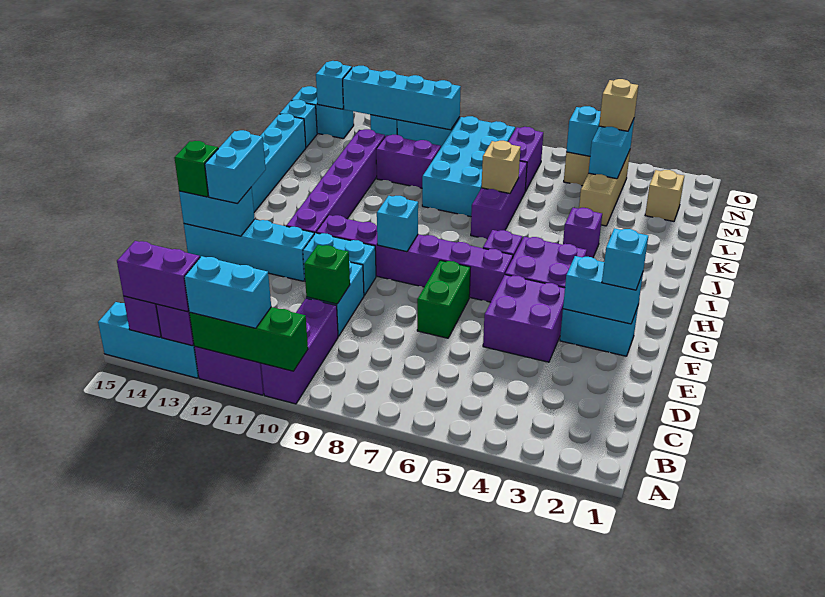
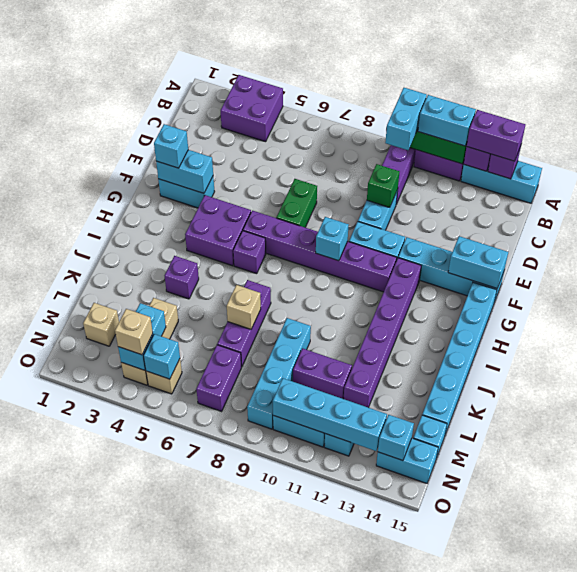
purple 2x2 brick [483,275,565,362] -> purple 2x2 brick moved to [221,75,283,142]
cyan 1x2 brick [205,130,266,204] -> cyan 1x2 brick moved to [385,88,427,150]
green 1x1 brick [174,141,218,197] -> none
cyan 2x4 brick [422,116,515,217] -> cyan 1x4 brick [247,318,311,429]

